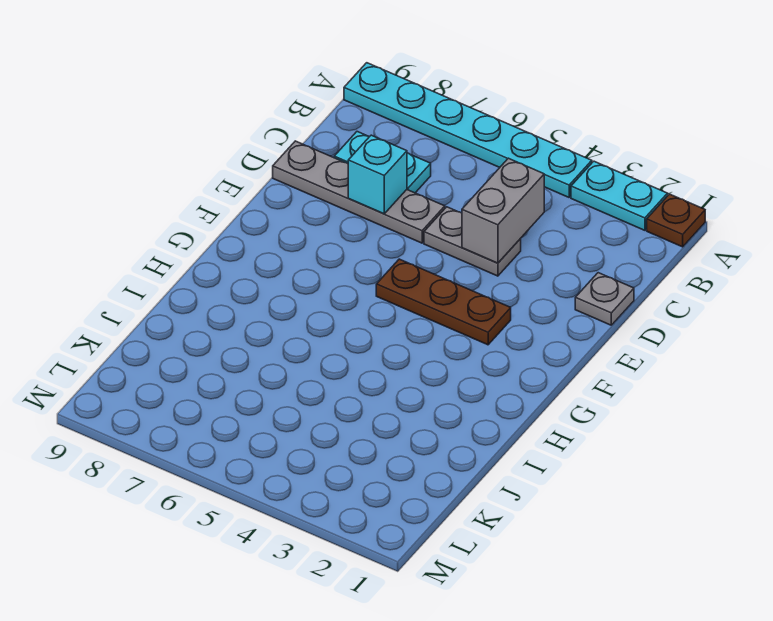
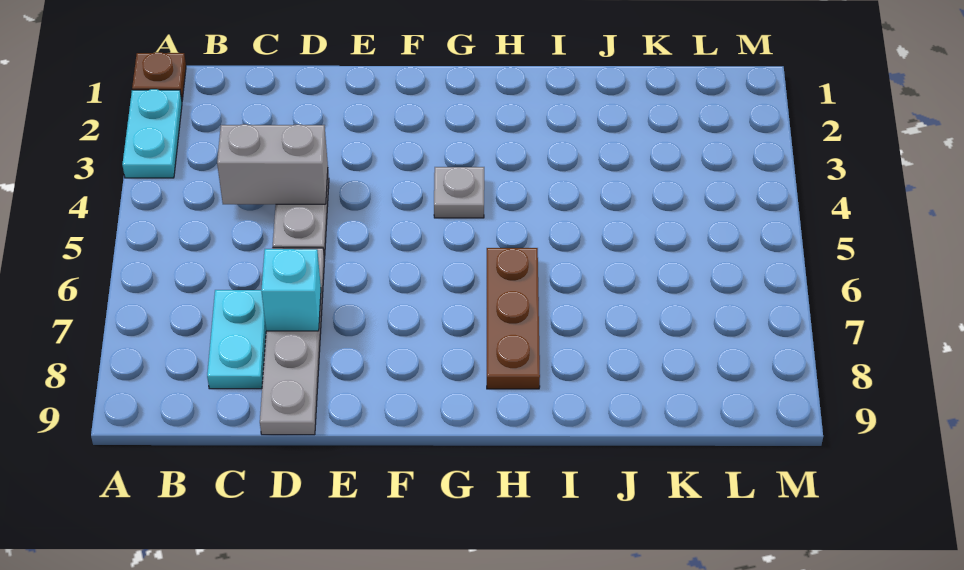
cyan 1x6 plate [344,63,592,197] -> none
grey 1x1 plate [575,273,634,325] -> grey 1x1 plate moved to [434,167,484,218]
brown 1x3 plate [376,259,511,345] -> brown 1x3 plate moved to [487,248,540,389]

